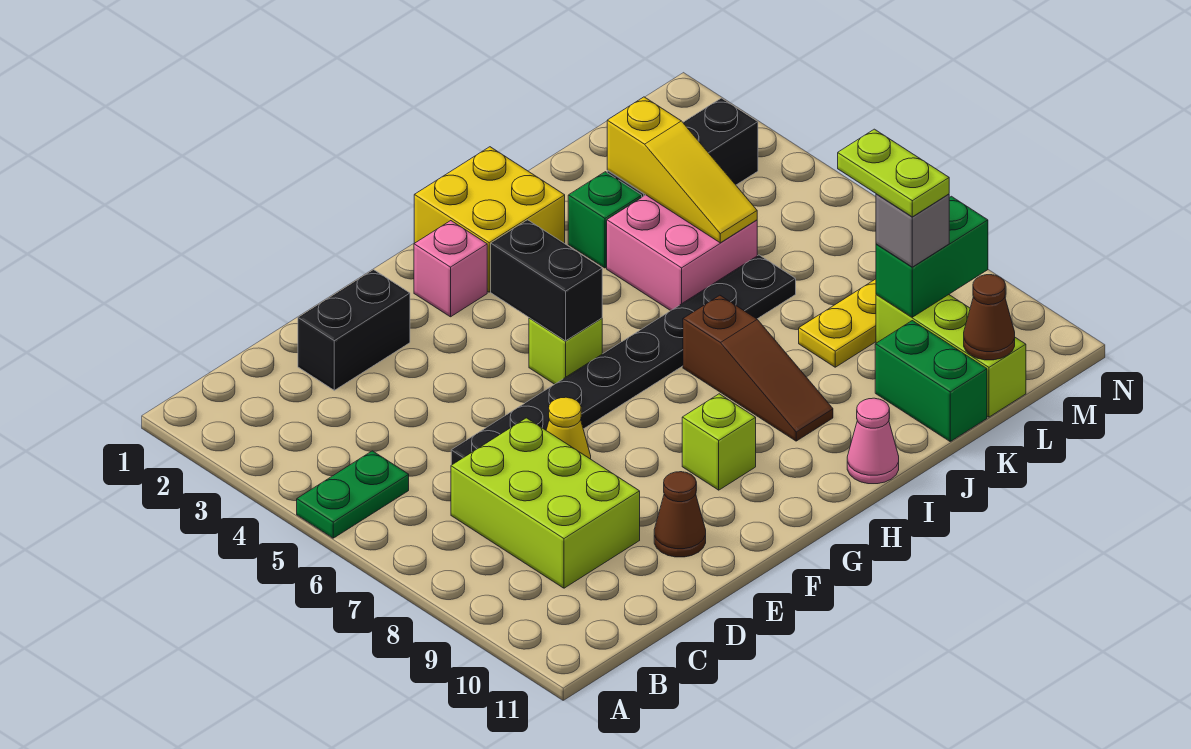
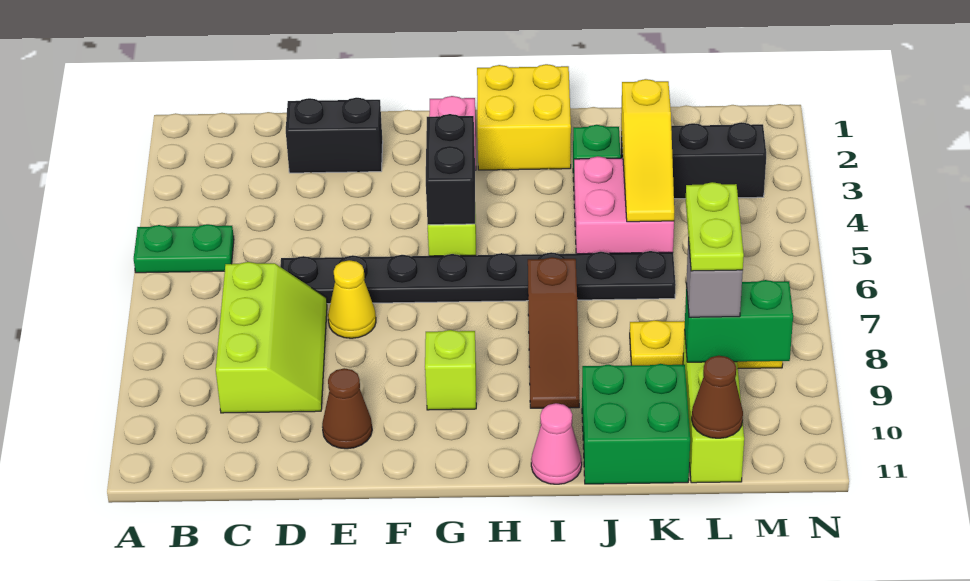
lime 2x3 brick [451,418,640,588] -> lime 2x3 slope [216,262,327,413]
green 1x2 brick [875,321,987,441] -> green 2x2 brick [582,364,690,484]

